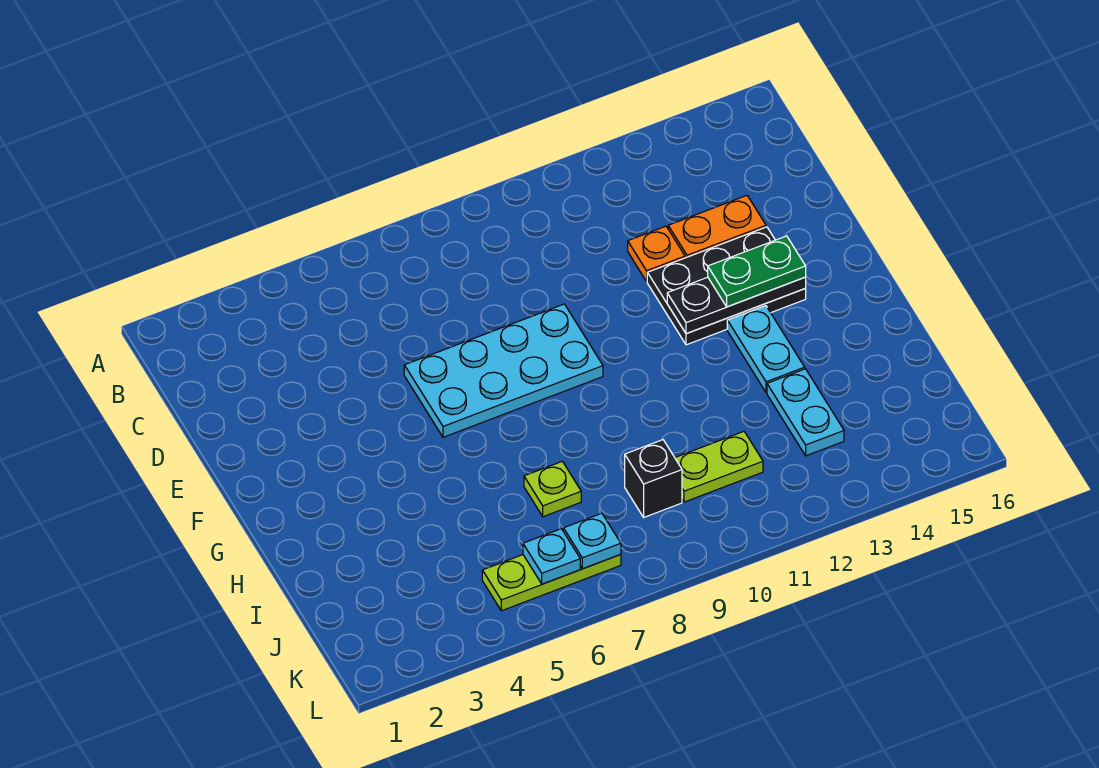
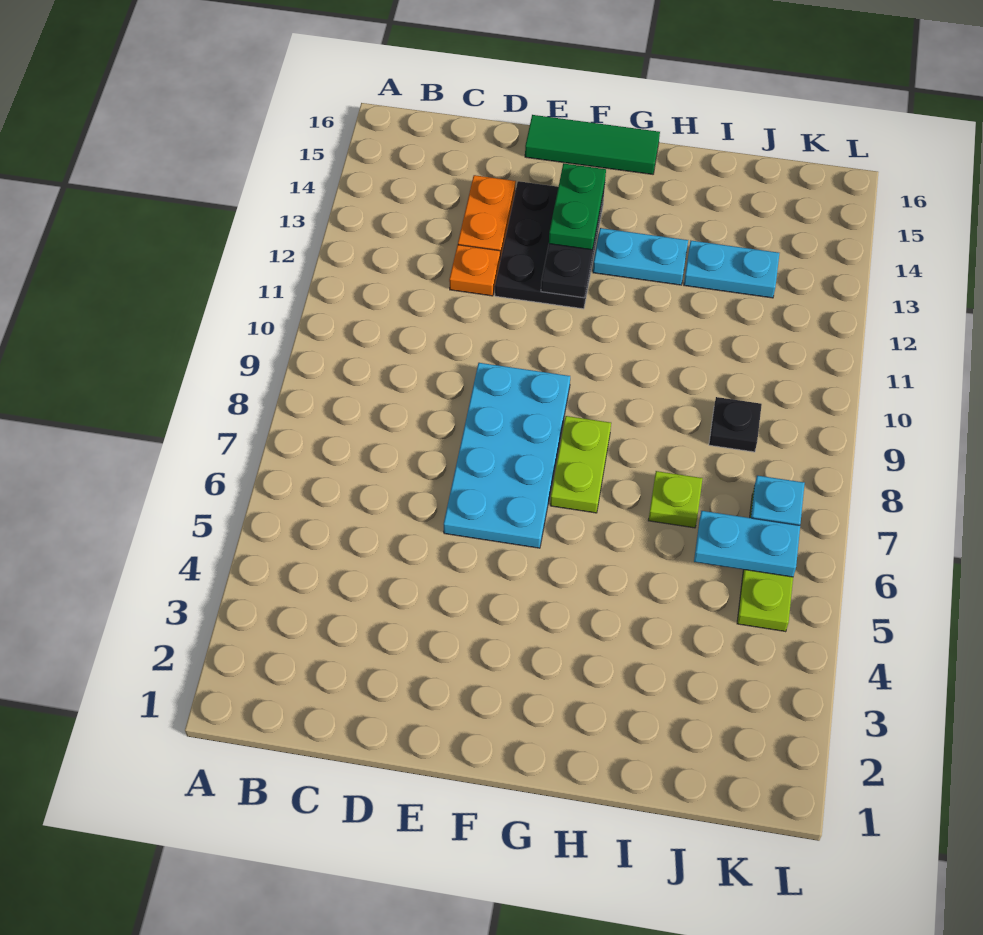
none -> green 1x3 tile [525,115,660,174]
black 1x1 brick [625,440,682,517] -> black 1x1 plate [709,397,762,452]
lime 1x2 plate [675,431,763,502] -> lime 1x2 plate moved to [550,416,611,513]
cyan 1x1 plate [523,529,580,584] -> cyan 1x2 plate [694,511,800,577]

